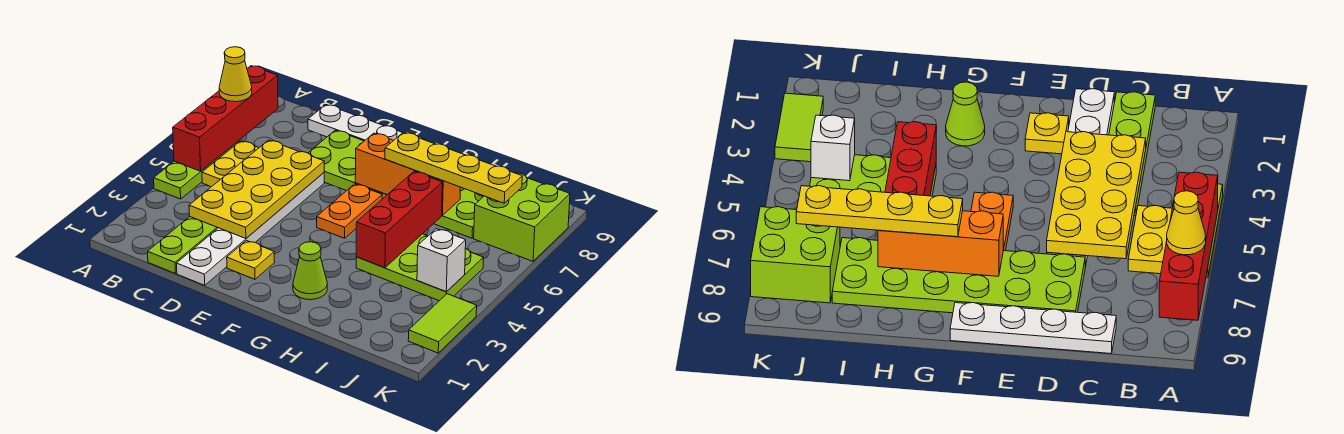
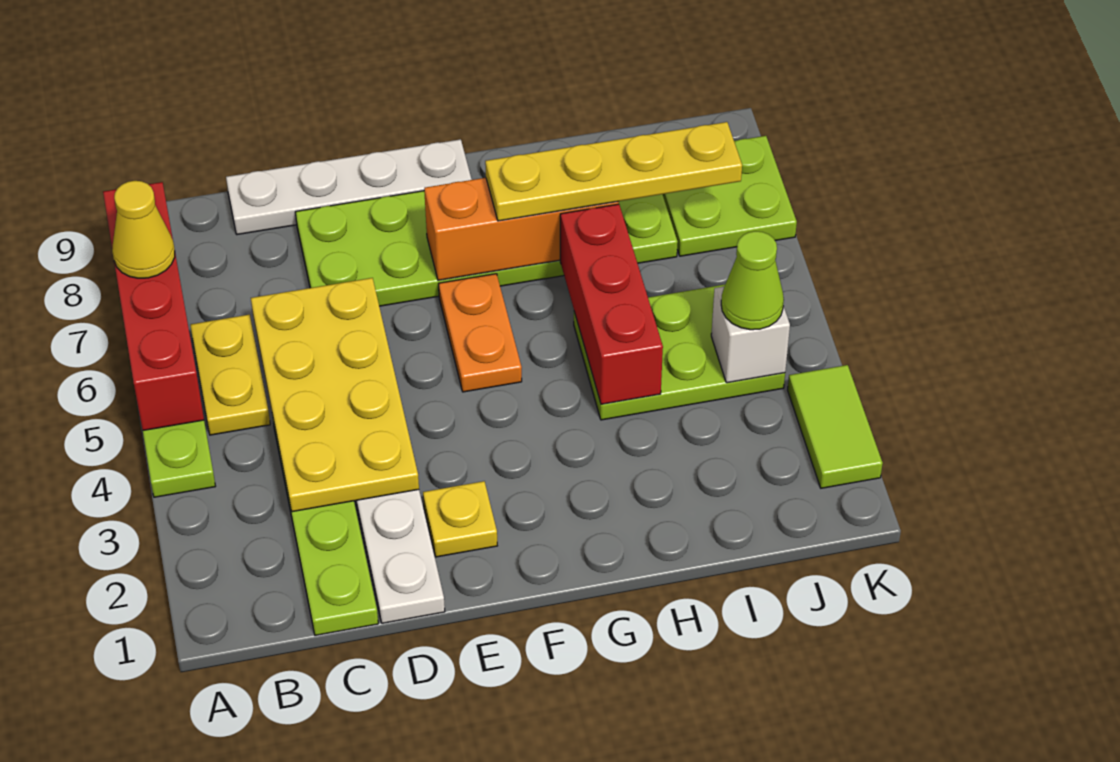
lime 1x1 cone [293,242,327,300] -> lime 1x1 cone moved to [721,231,784,330]
lime 2x2 brick [474,173,570,261] -> lime 2x2 plate [663,136,797,256]

